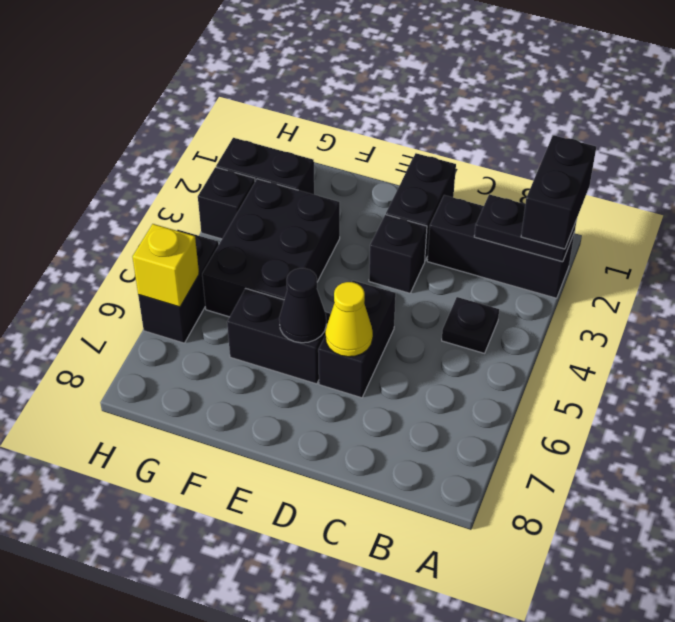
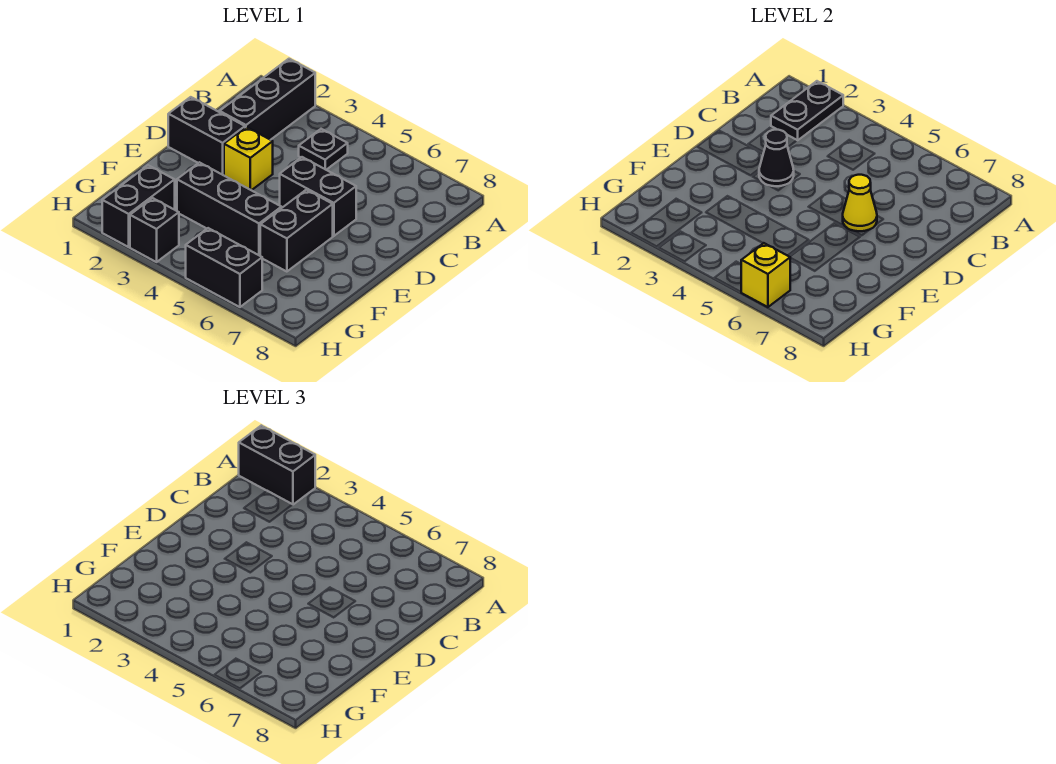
black 1x1 brick [369,215,427,293] -> yellow 1x1 brick [224,127,273,190]
black 1x1 cone [279,268,326,343] -> black 1x1 cone moved to [759,130,794,186]
black 2x3 brick [202,179,340,317] -> black 1x3 brick [177,162,281,256]

